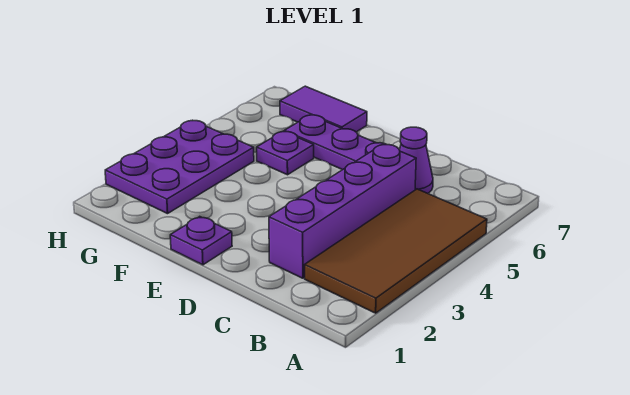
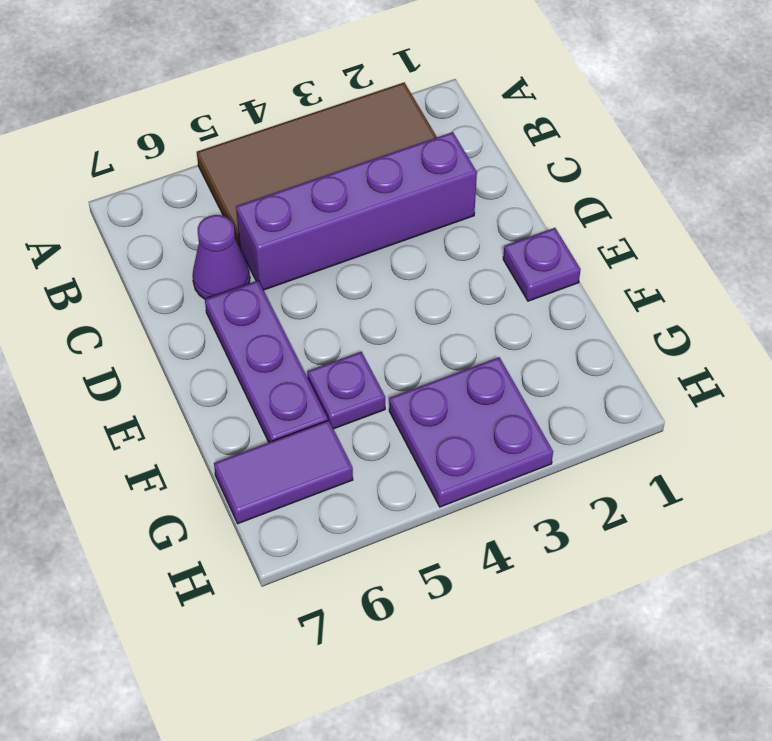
purple 1x2 tile [280,86,367,132] -> purple 1x2 tile turned to [214,421,353,524]
purple 2x3 plate [105,120,254,214] -> purple 2x2 plate [389,357,553,507]

